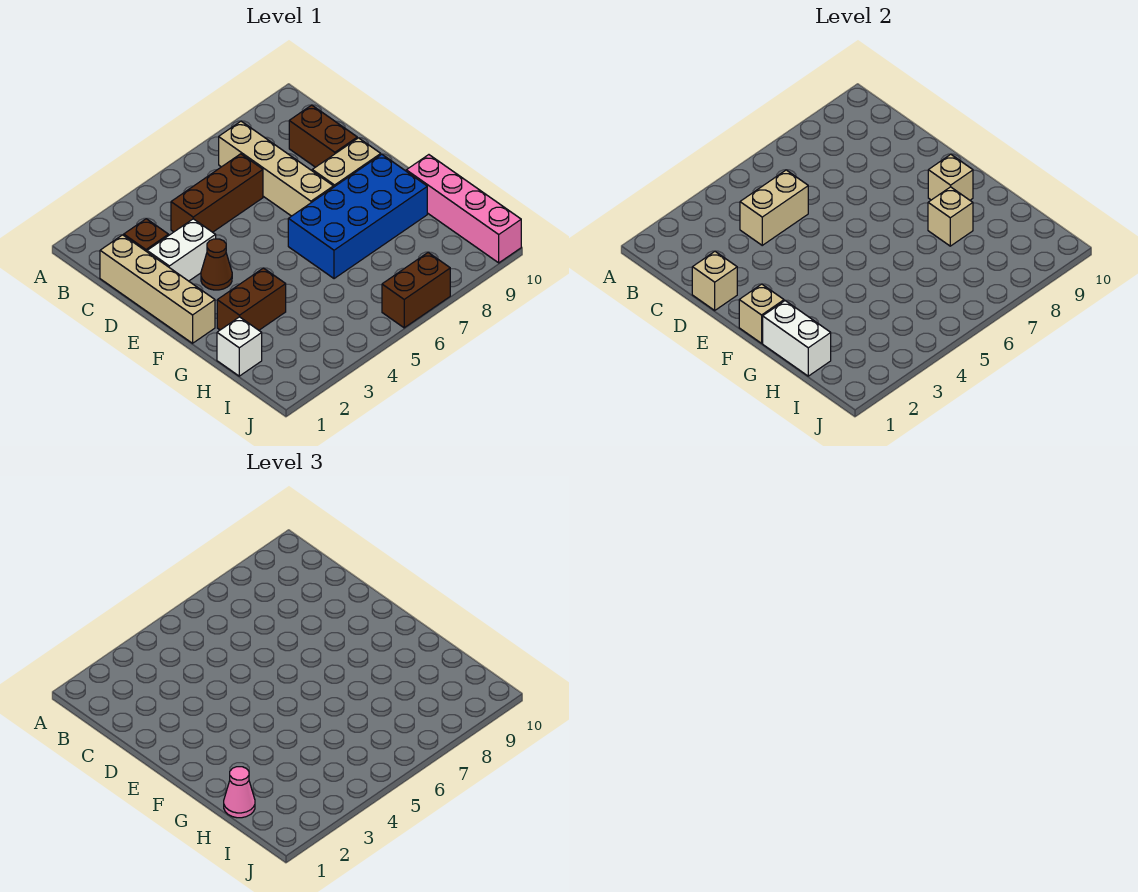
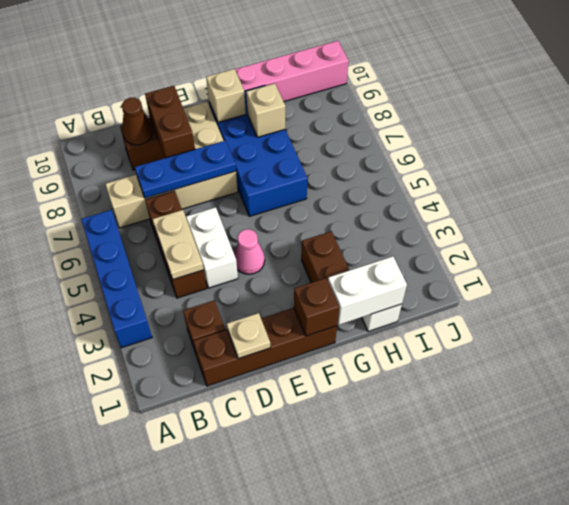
none -> blue 1x4 brick [81,210,152,348]
tan 1x4 brick [100,235,215,343] -> brown 1x4 brick [193,308,337,386]
tan 1x2 brick [740,170,808,245] -> tan 1x2 plate [153,210,204,280]
none -> blue 1x3 plate [135,141,236,198]
tan 1x1 brick [692,252,737,310] -> tan 1x1 plate [227,313,270,359]
white 1x2 brick [147,219,216,281] -> white 1x2 brick moved to [186,207,238,288]
brown 1x1 cone [201,239,232,290] -> brown 1x1 cone moved to [122,98,153,145]
tan 1x1 brick [739,284,784,343] -> brown 1x1 brick [294,278,339,336]
pink 1x1 cone [224,767,255,818] -> pink 1x1 cone moved to [234,229,265,274]
brown 1x2 brick [382,253,450,328] -> brown 1x2 brick moved to [145,86,195,158]

